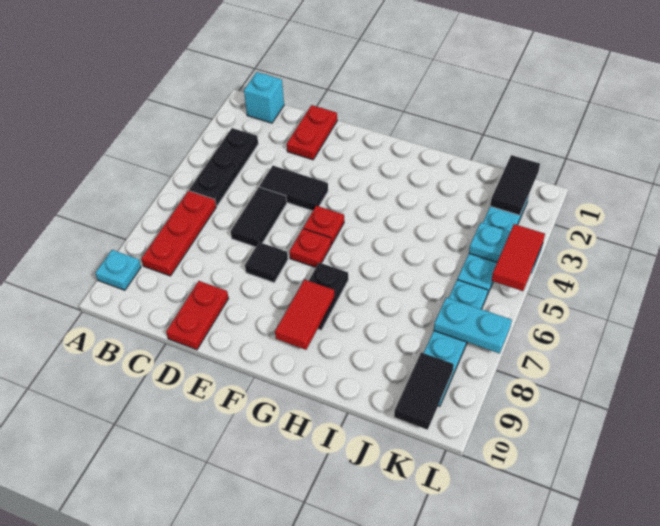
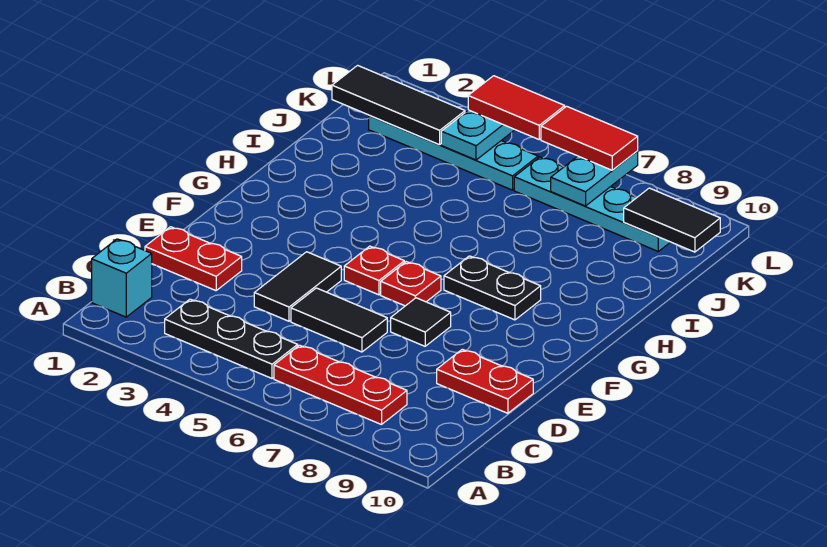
cyan 1x1 plate [95,250,141,290] -> none
red 1x2 tile [275,280,334,350] -> red 1x2 tile moved to [541,106,638,170]
black 1x2 tile [490,155,540,215] -> black 1x3 tile [332,65,465,145]

